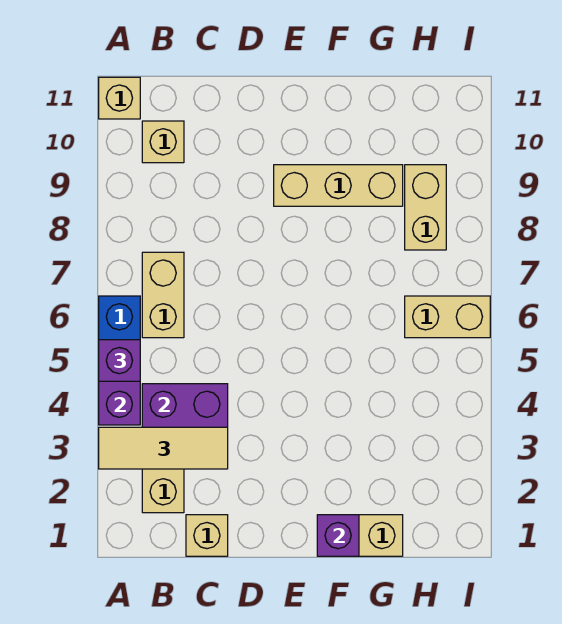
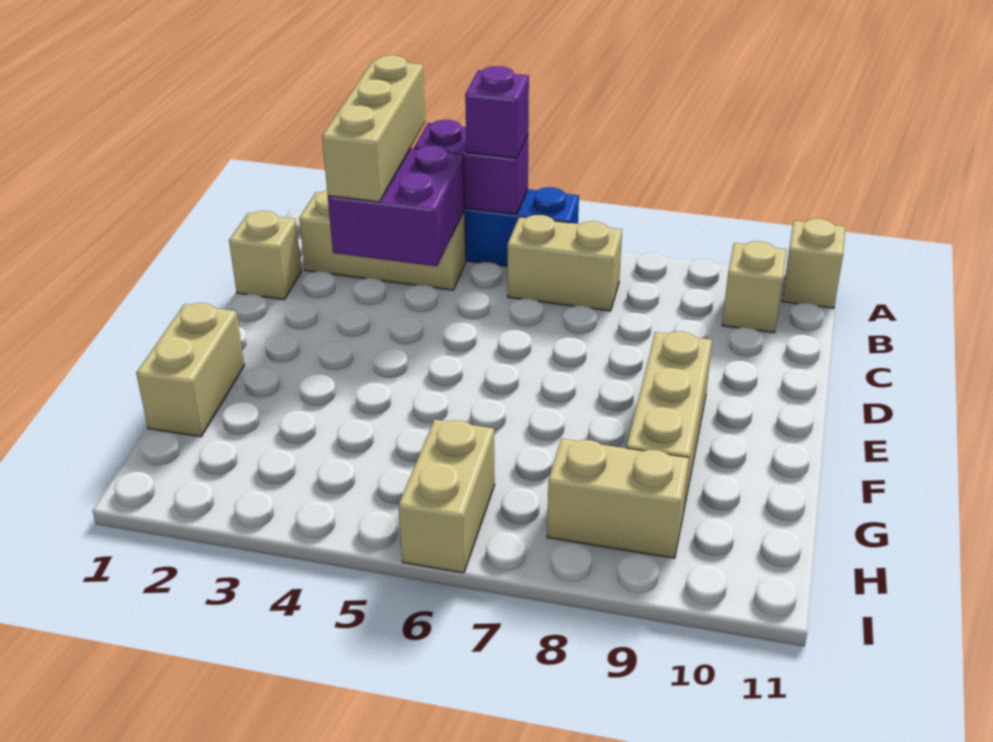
tan 1x3 tile [99,427,228,469] -> tan 1x3 brick [322,55,425,202]
purple 1x1 brick [317,515,359,556] -> none

